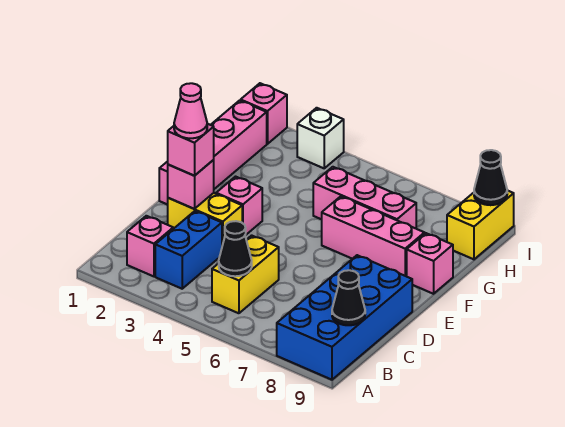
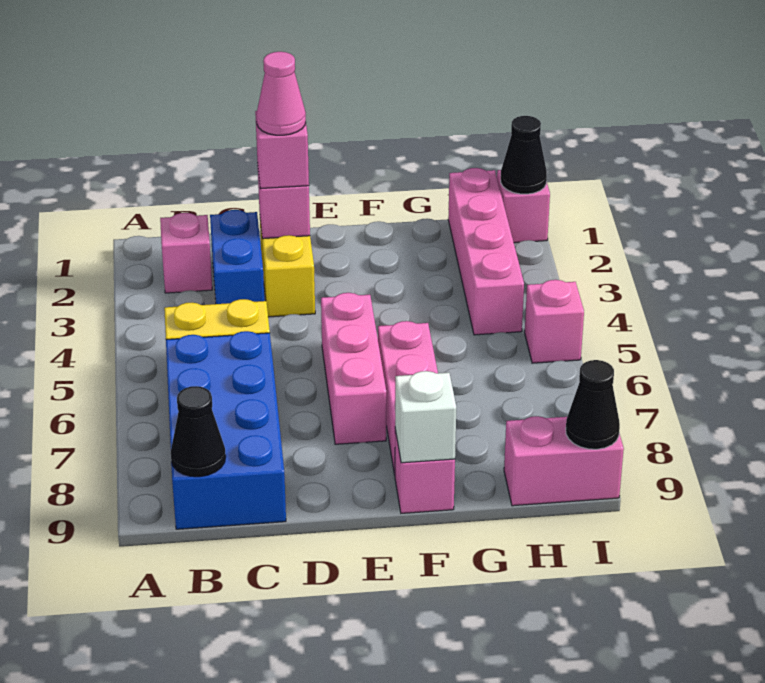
blue 2x4 brick [277,255,412,380] -> blue 2x4 brick turned to [166,331,286,529]
blue 1x2 brick [155,211,222,289] -> blue 1x2 brick turned to [210,210,264,304]
black 1x1 cone [219,221,252,276] -> black 1x1 cone moved to [501,116,547,194]
pink 1x4 brick [159,100,267,205] -> pink 1x4 brick turned to [448,168,524,335]
pink 1x1 brick [216,177,262,235] -> pink 1x1 brick moved to [525,280,584,363]
pink 1x3 brick [313,167,416,228] -> pink 1x3 brick moved to [321,293,386,444]
yellow 1x2 brick [447,190,514,259] -> pink 1x2 brick [504,416,624,506]
white 1x1 brick [297,108,344,168] -> white 1x1 brick moved to [395,371,456,463]

